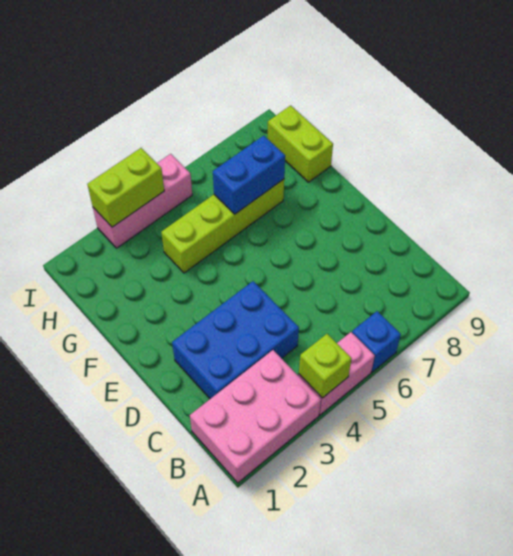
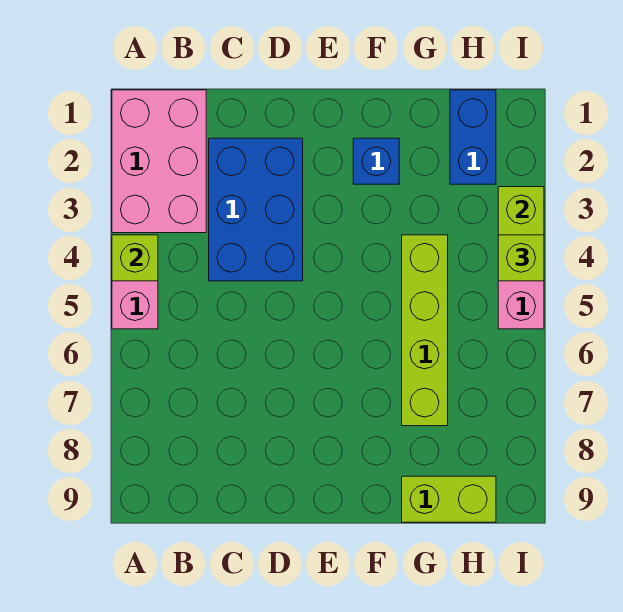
blue 1x1 brick [352,311,401,372] -> blue 1x1 brick moved to [353,138,399,184]
blue 1x2 brick [213,136,285,214] -> blue 1x2 brick moved to [450,90,496,184]
none -> lime 1x1 brick [498,235,544,281]

